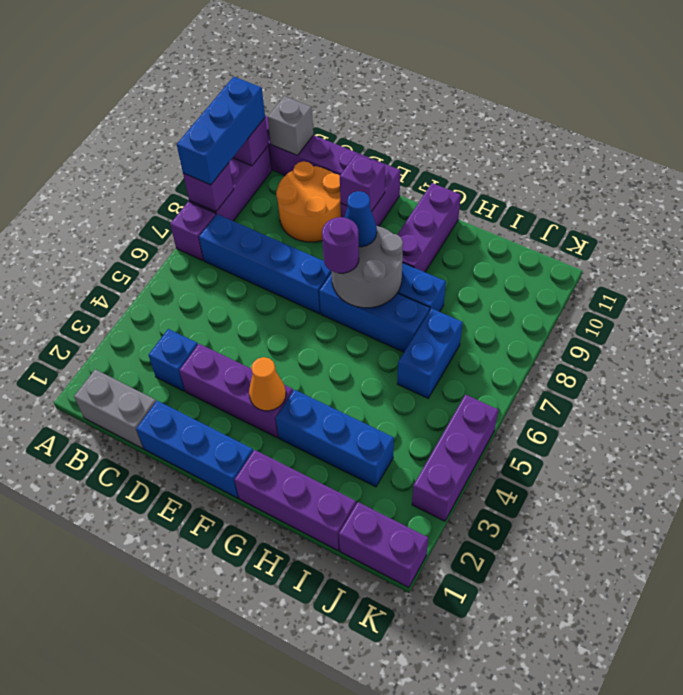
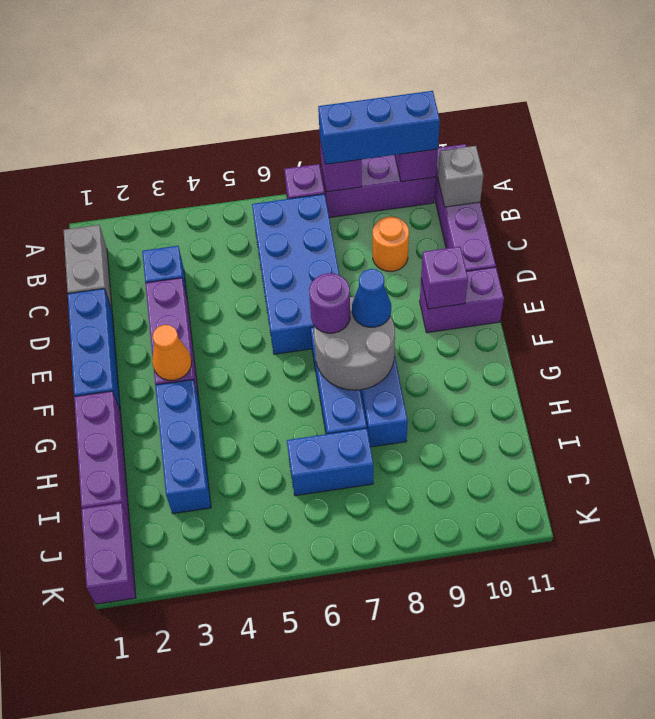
blue 1x4 brick [199,214,332,313] -> blue 2x4 brick [252,194,339,354]
orange 2x2 round brick [276,161,341,242] -> orange 1x1 round brick [373,217,409,271]
purple 1x3 brick [398,183,461,272] -> none
purple 1x3 brick [412,395,498,521] -> none

